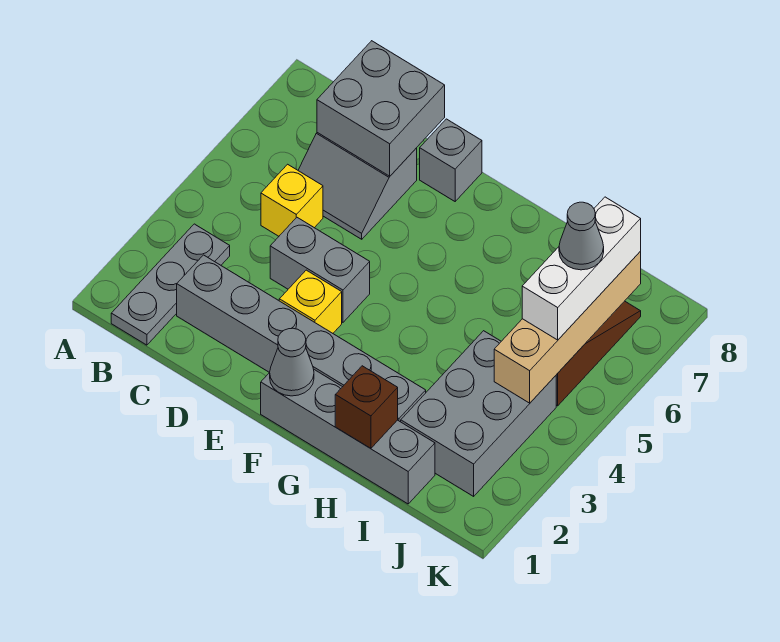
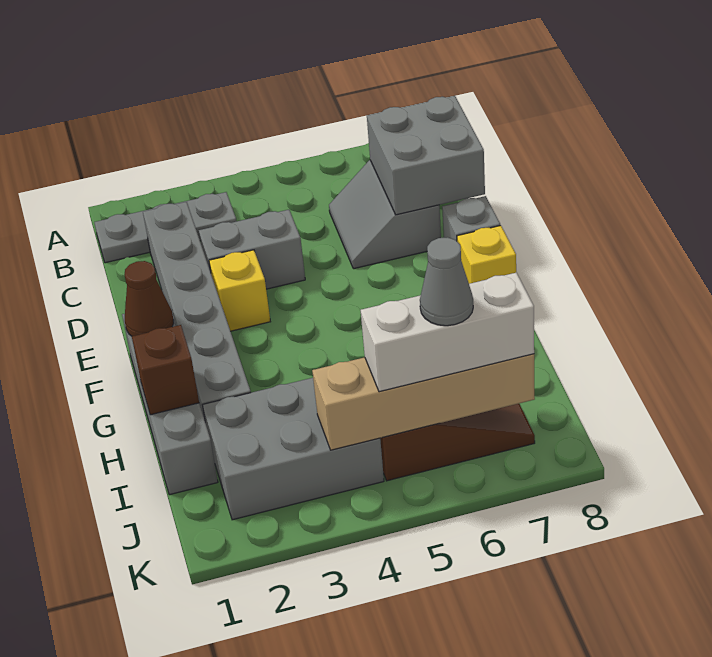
yellow 1x1 brick [261,164,323,236] -> yellow 1x1 brick moved to [457,225,516,284]
grey 1x2 brick [270,218,370,322] -> grey 1x2 brick turned to [199,210,305,289]
grey 1x1 cone [270,328,314,396] -> brown 1x1 cone [124,261,174,336]

